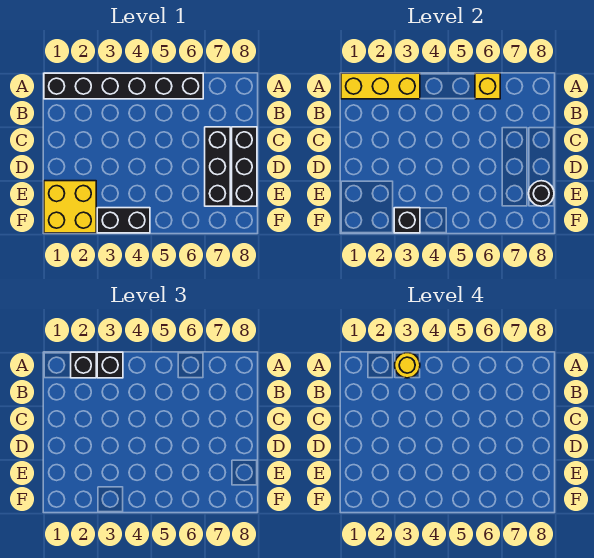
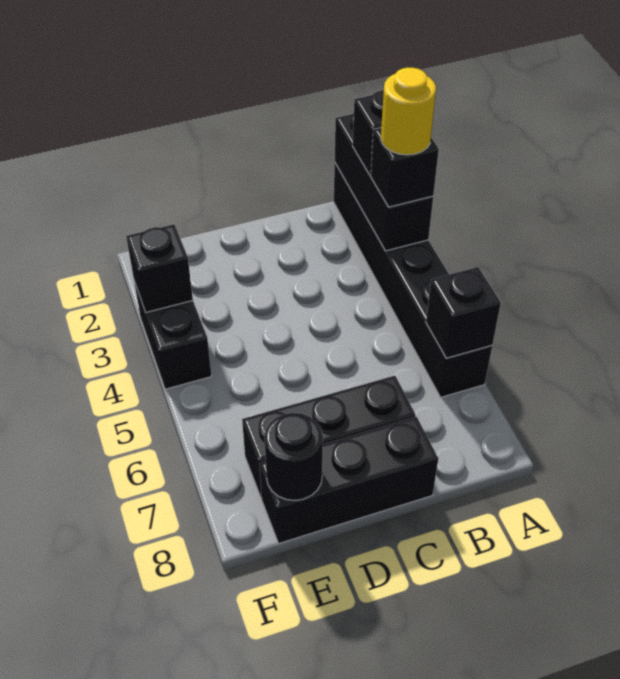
yellow 1x3 brick [341,73,420,99] -> black 1x3 brick [335,113,433,251]
yellow 1x1 brick [475,73,500,99] -> black 1x1 brick [426,267,501,358]
yellow 2x2 brick [44,181,96,233] -> none

